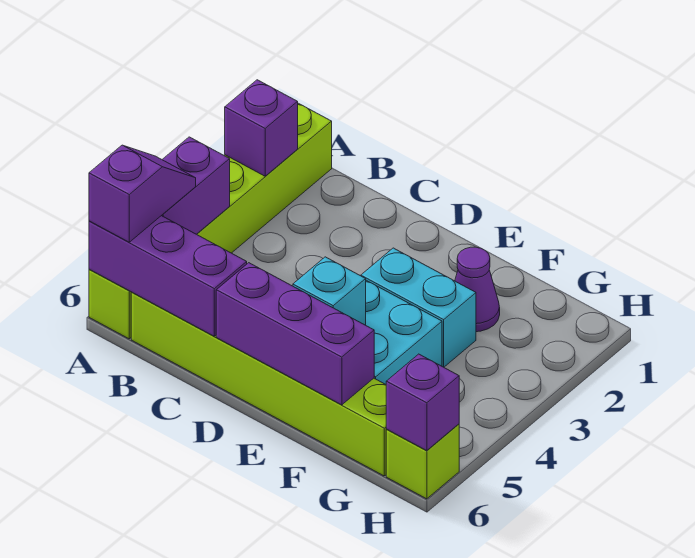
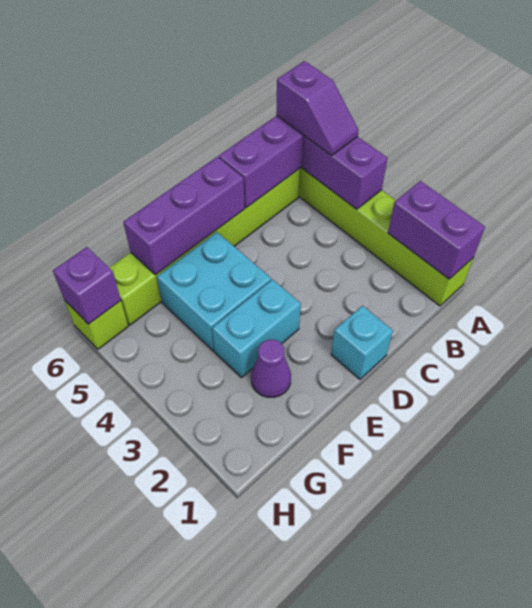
purple 1x1 brick [225,80,298,176] -> purple 1x2 brick [388,181,485,279]
cyan 1x1 brick [293,257,366,325] -> cyan 1x1 brick moved to [331,306,393,379]

